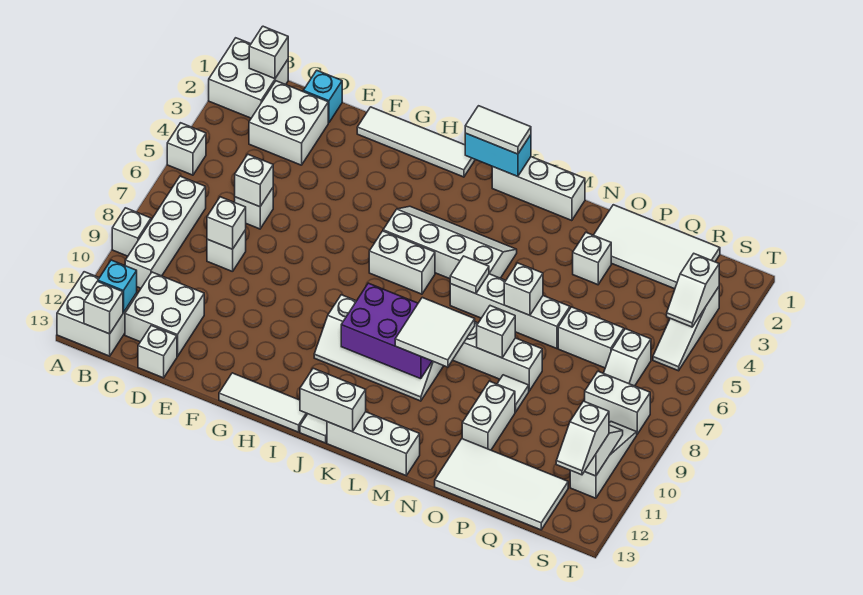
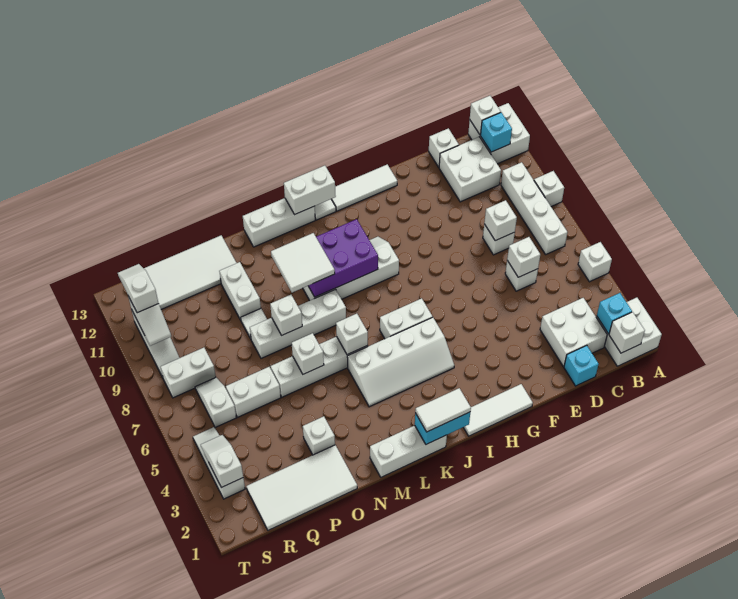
none -> cyan 1x1 brick [597,293,632,334]
white 1x4 tile [357,107,475,177] -> white 1x3 tile [463,384,533,436]
white 1x1 tile [450,256,489,294] -> white 1x1 brick [336,314,368,354]

